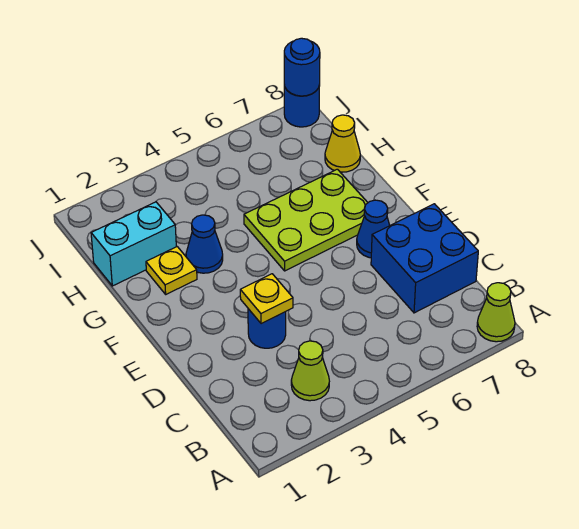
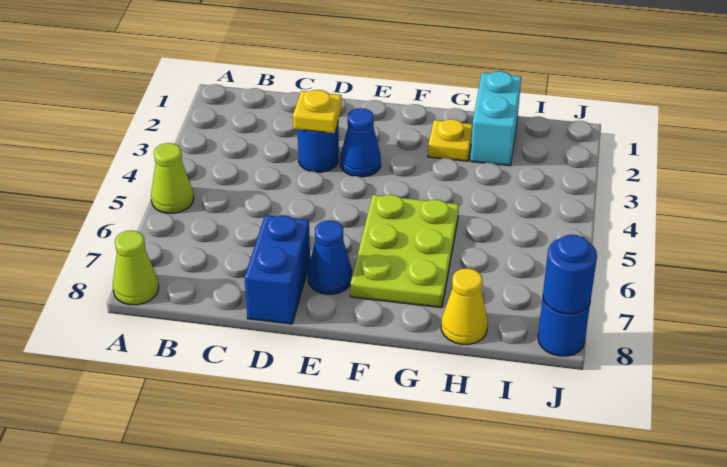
lime 1x1 cone [291,341,329,401] -> lime 1x1 cone moved to [151,143,194,213]
blue 2x2 brick [371,204,478,313] -> blue 1x2 brick [245,215,310,324]
blue 1x1 cone [186,215,223,273] -> blue 1x1 cone moved to [340,108,381,177]

